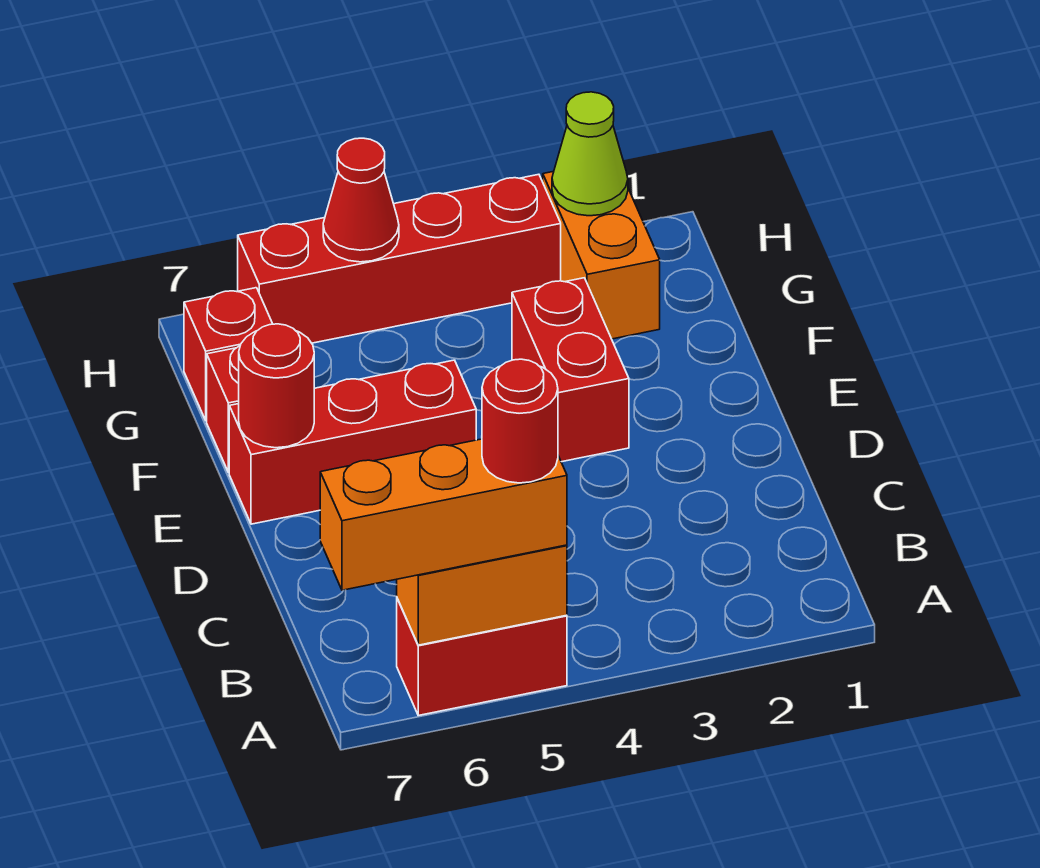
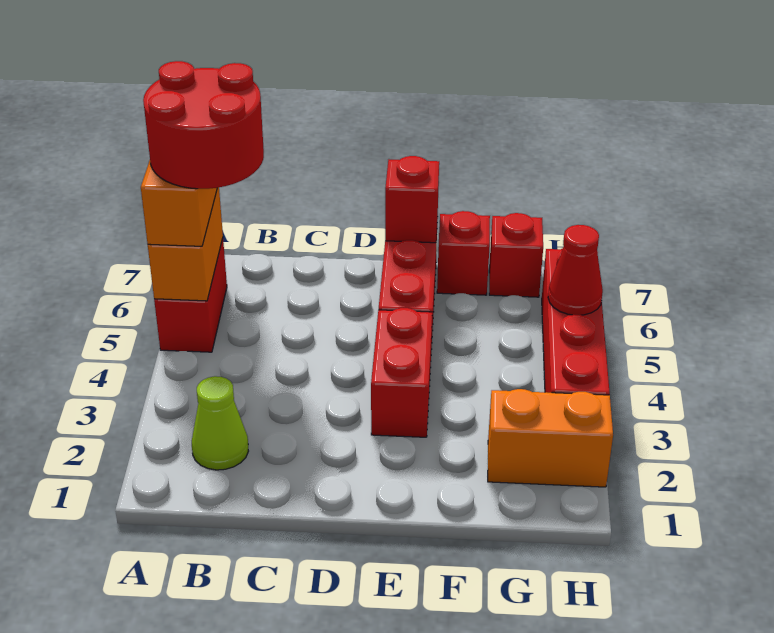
red 1x1 round brick [482,359,558,483] -> red 2x2 round brick [143,61,264,189]
red 1x2 brick [512,278,629,462] -> red 1x2 brick turned to [371,308,432,437]
red 1x1 round brick [239,324,314,448] -> red 1x1 brick [385,156,439,243]
lime 1x1 cone [552,92,628,216] -> lime 1x1 cone moved to [192,376,248,470]

